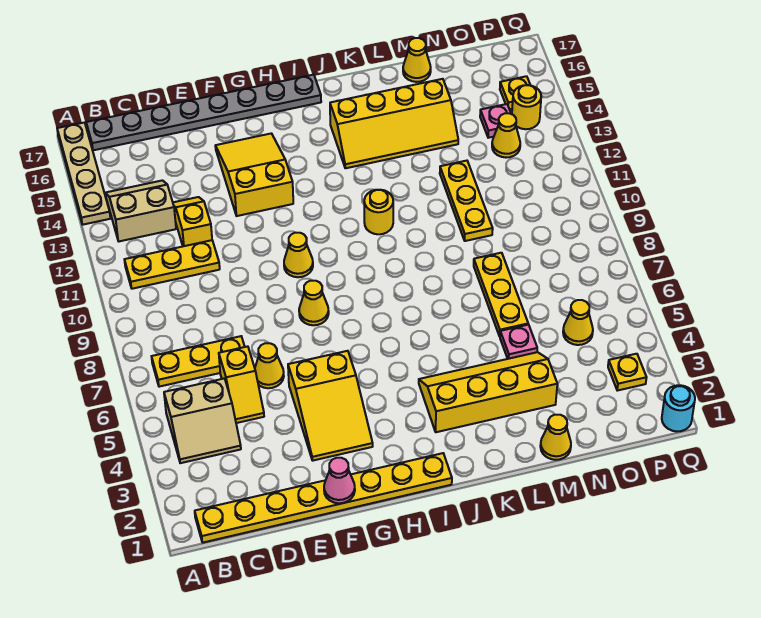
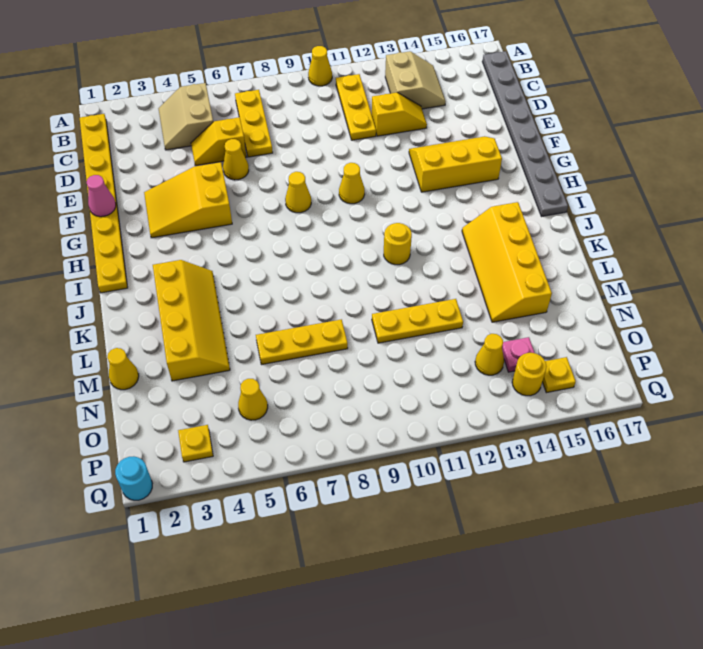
tan 1x4 plate [57,123,110,225] -> none
yellow 2x3 slope [215,133,293,216] -> yellow 2x3 slope turned to [409,136,502,192]
pink 1x1 plate [500,325,537,359] -> none
yellow 1x1 cone [403,38,431,82] -> yellow 1x1 cone moved to [308,46,332,86]

